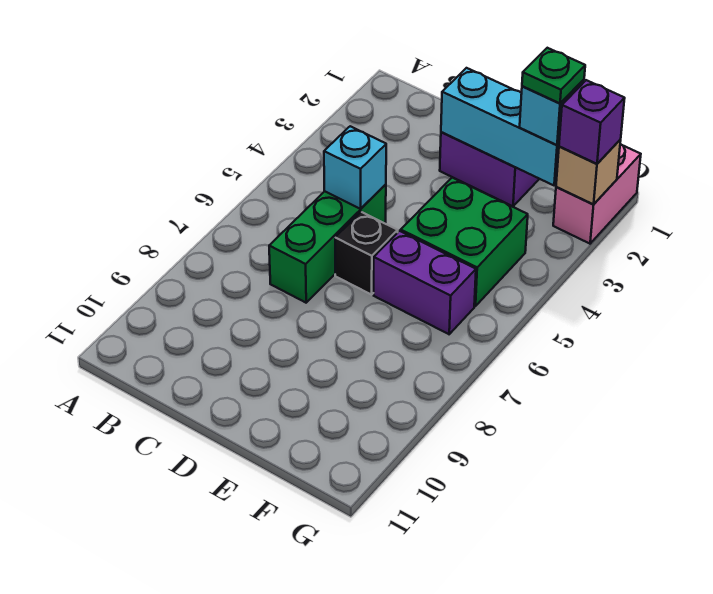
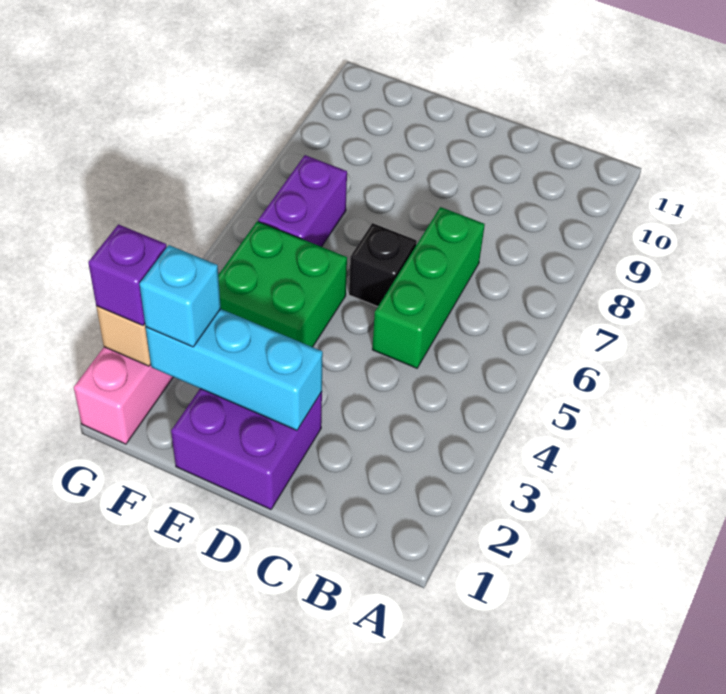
cyan 1x1 brick [324,126,386,209] -> none
purple 1x2 brick [374,231,476,334] -> purple 1x2 brick turned to [258,155,347,247]
green 1x1 plate [522,48,585,103] -> none

